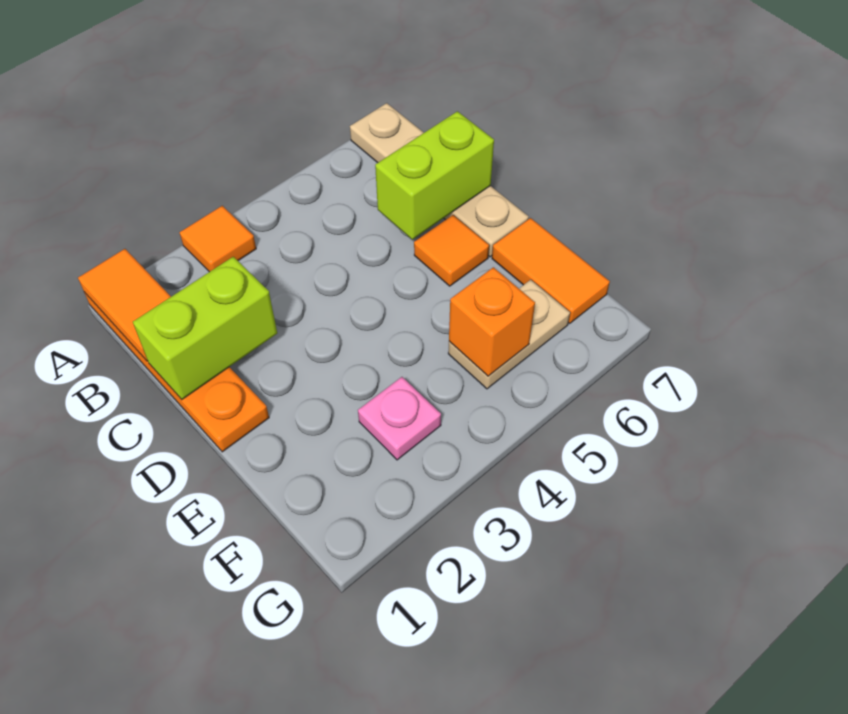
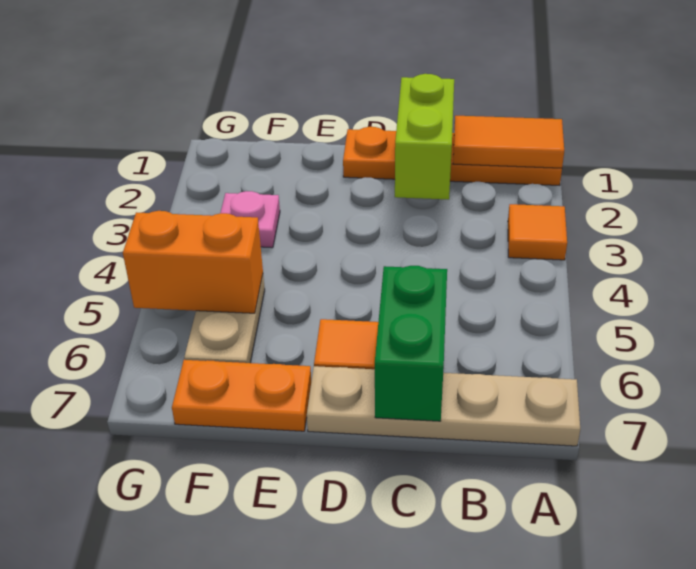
lime 1x2 brick [375,111,494,239] -> green 1x2 brick [375,266,447,421]
orange 1x2 tile [492,218,610,323] -> orange 1x2 plate [172,360,311,431]
orange 1x1 brick [449,267,535,376] -> orange 1x2 brick [123,211,263,313]

